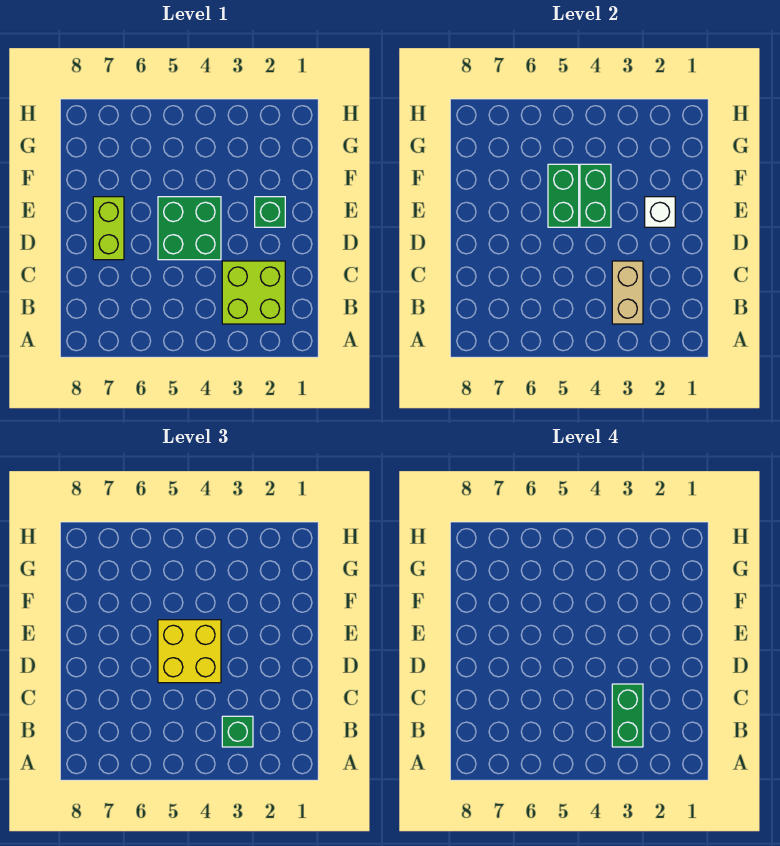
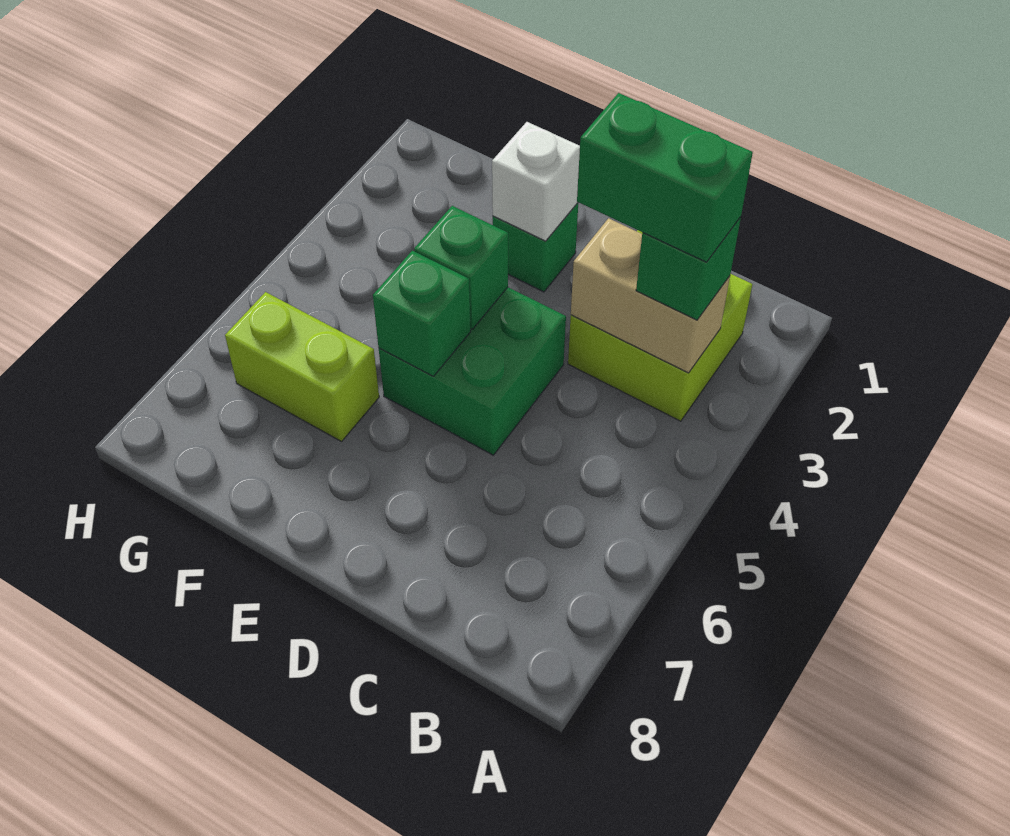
yellow 2x2 brick [158,620,221,683] -> none
lime 1x2 brick [93,197,124,260] -> lime 1x2 brick moved to [225,292,379,442]
green 1x2 brick [580,164,611,227] -> green 1x1 brick [414,206,508,329]
green 1x2 brick [548,164,579,227] -> green 1x1 brick [373,251,471,376]

